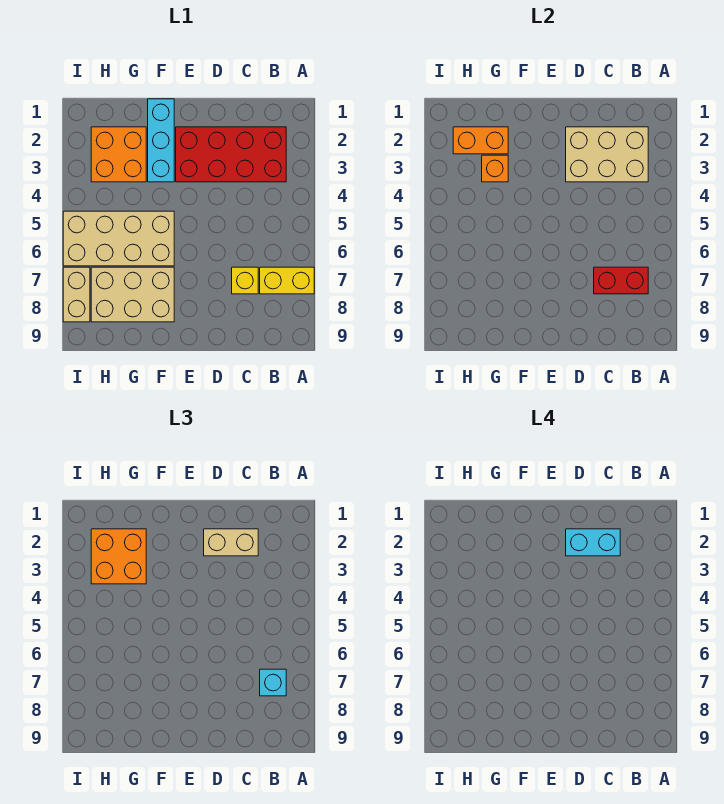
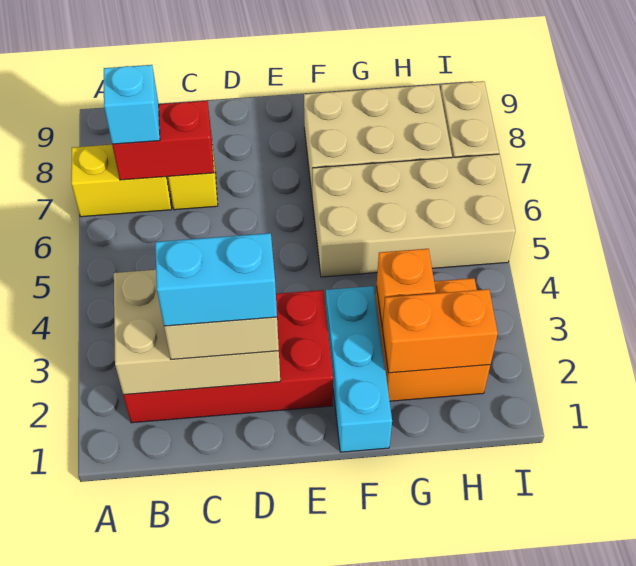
orange 2x2 brick [91,529,146,584] -> none

